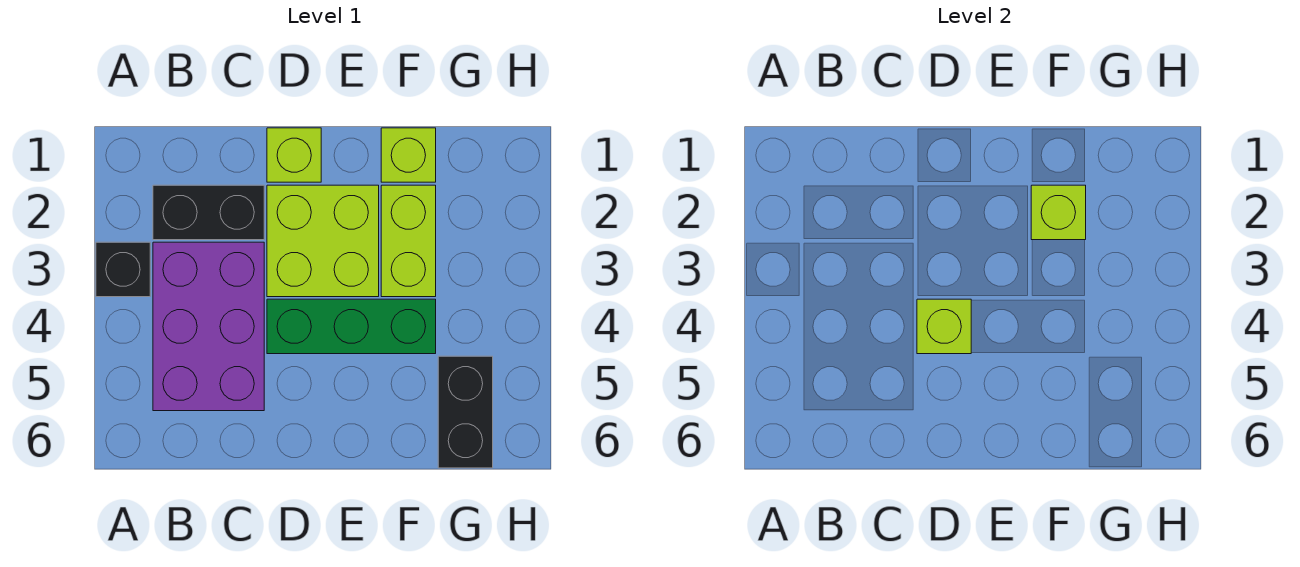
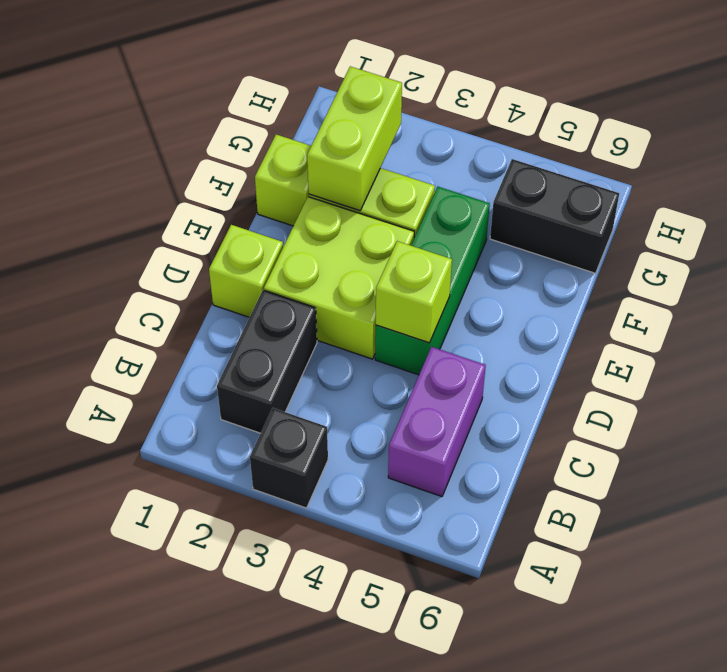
purple 2x3 brick [153,242,264,411] -> purple 1x2 brick [388,347,486,497]
lime 1x1 brick [1031,185,1086,240] -> lime 1x2 brick [307,66,402,211]

